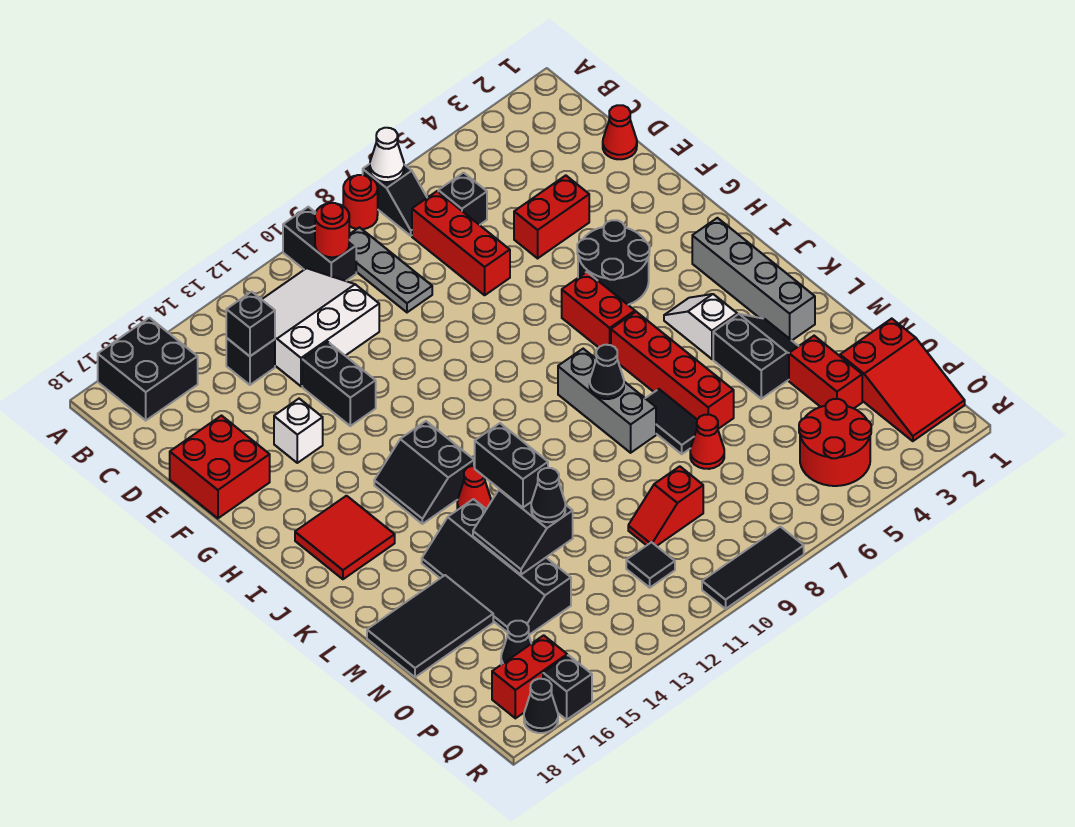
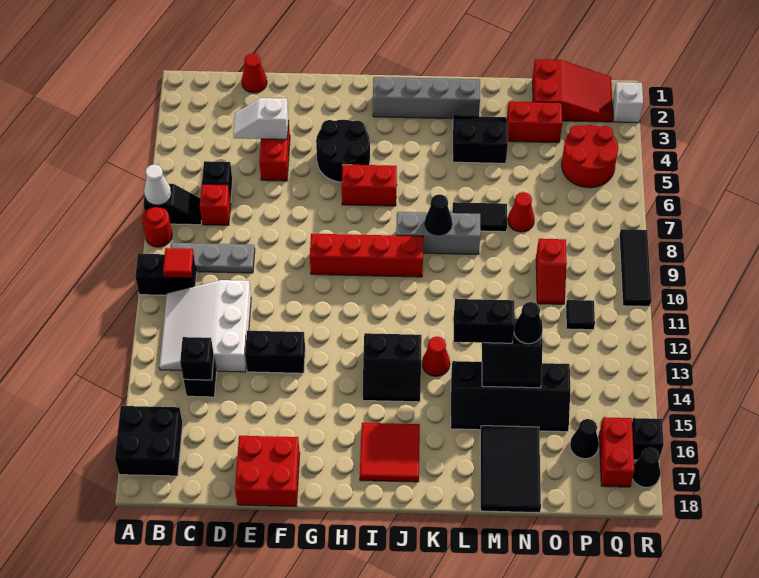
red 1x1 round brick [315,203,349,257] -> red 1x1 tile [163,248,194,278]
red 1x3 brick [412,191,510,295] -> red 1x1 brick [200,184,231,225]
white 1x1 brick [274,399,323,463] -> white 1x1 brick moved to [613,82,643,123]
white 1x2 slope [664,294,737,359] -> white 1x2 slope moved to [233,98,289,139]
red 1x4 brick [611,312,734,429] -> red 1x4 brick moved to [310,234,423,277]

